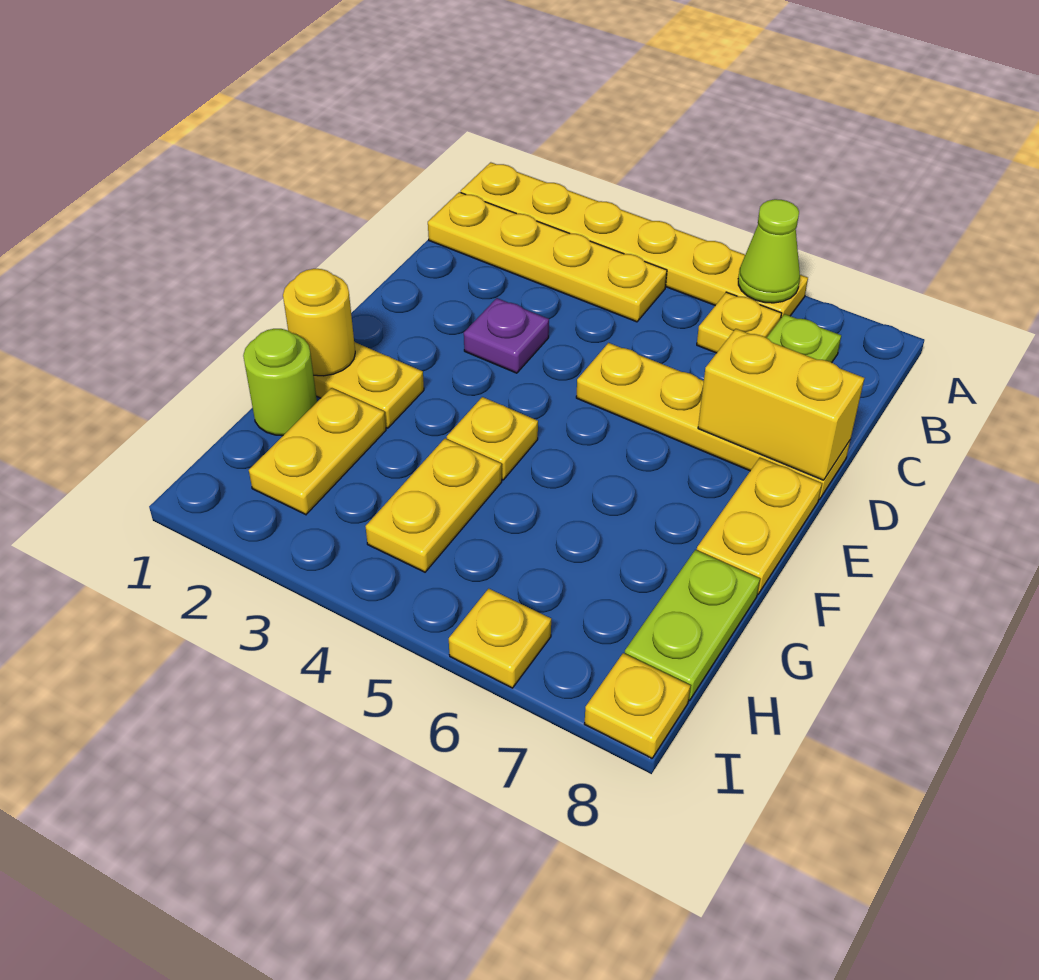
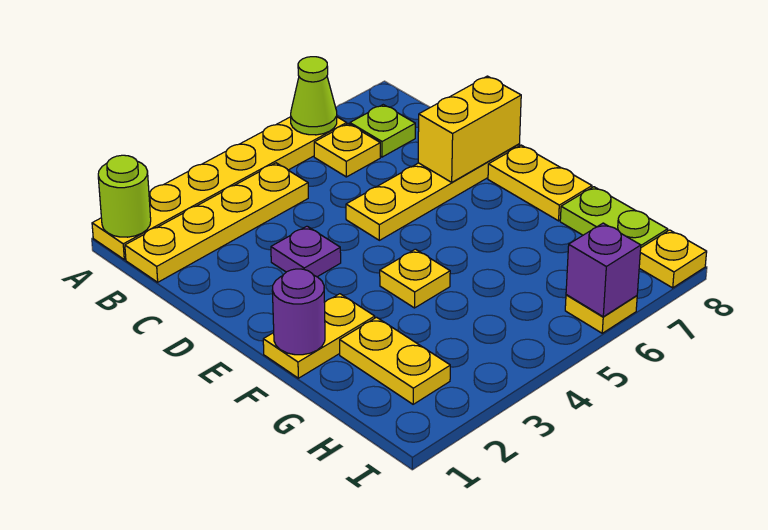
yellow 1x1 round brick [283,269,355,376] -> purple 1x1 round brick [272,269,325,355]
lime 1x1 round brick [243,329,317,436] -> lime 1x1 round brick moved to [98,155,151,237]
yellow 1x2 plate [365,439,502,572] -> none
none -> purple 1x1 brick [566,223,641,317]

